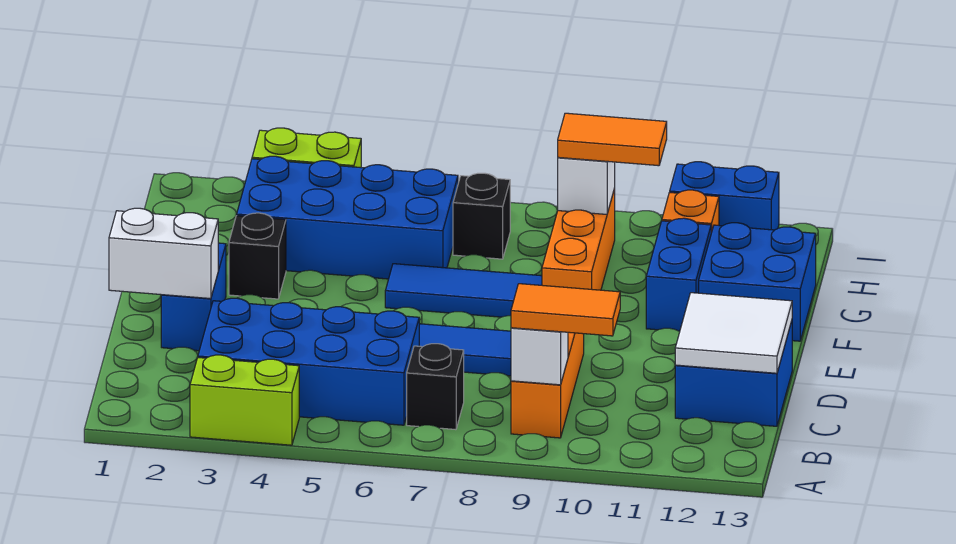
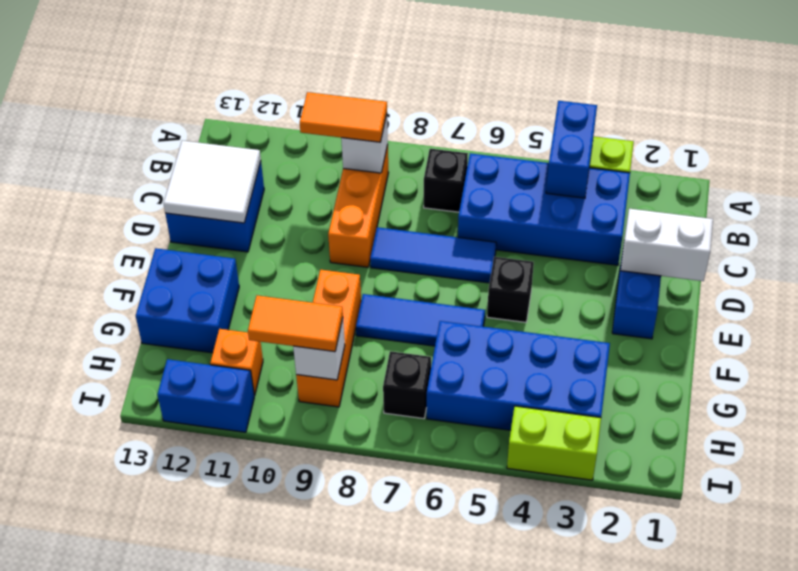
black 1x1 brick [229,213,286,299] -> black 1x1 brick moved to [487,257,534,322]
blue 1x2 brick [646,218,711,332] -> blue 1x2 brick moved to [546,101,597,198]

